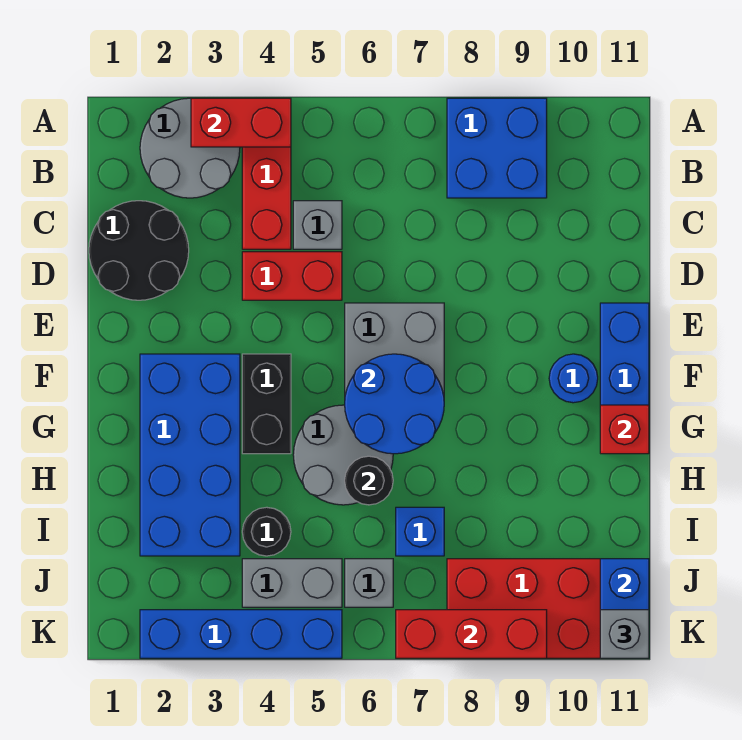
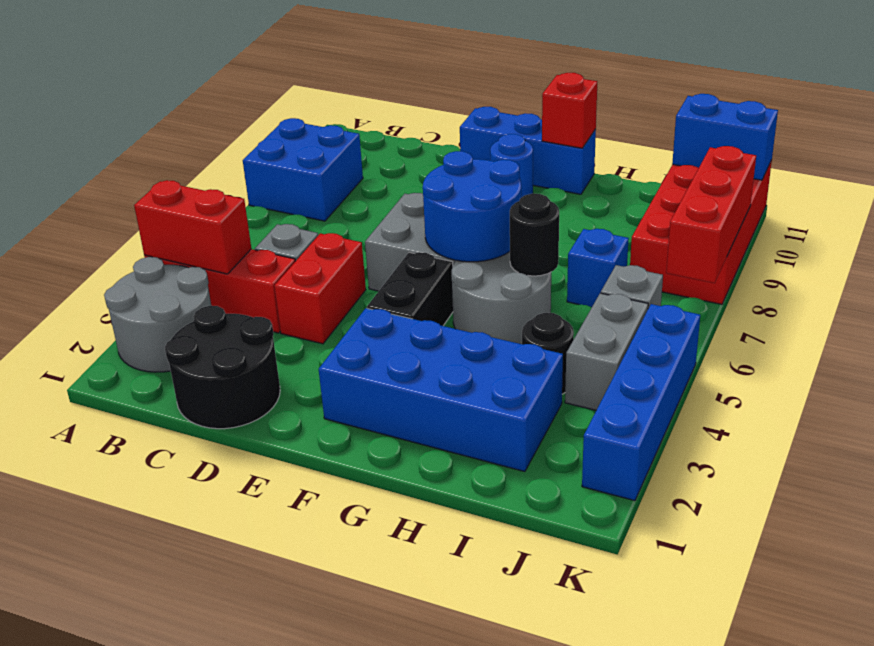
red 1x2 brick [191,98,291,147] -> red 1x2 brick turned to [134,180,251,274]
black 1x2 brick [242,354,291,454] -> black 1x2 brick turned to [367,252,453,326]
grey 1x1 brick [600,610,649,658] -> none

